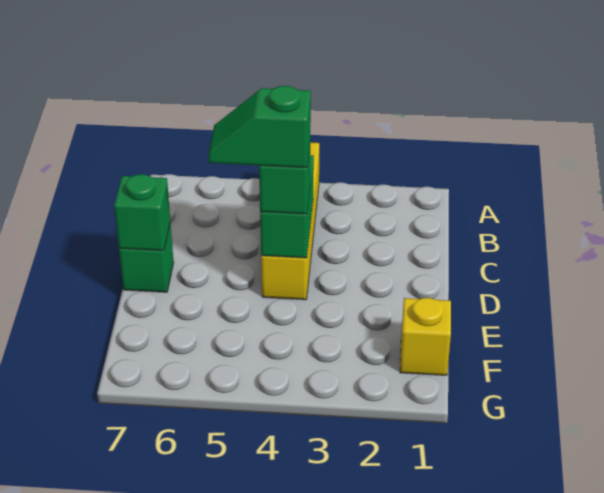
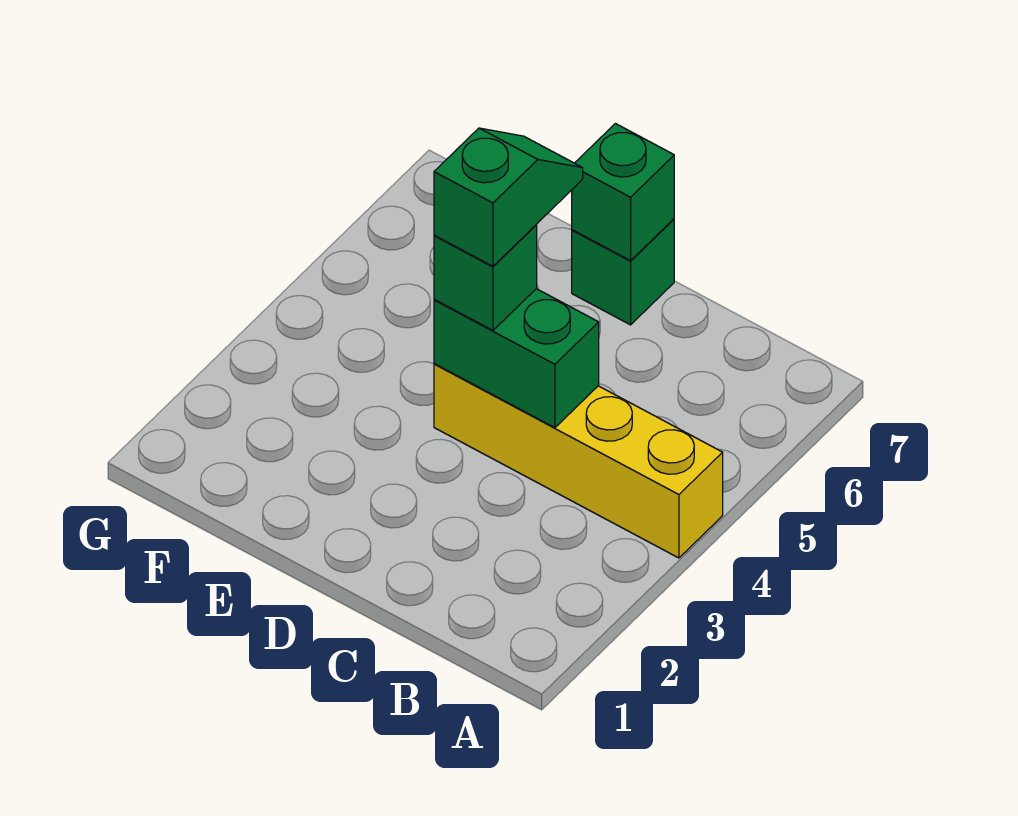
yellow 1x1 brick [400,298,451,375] -> none

